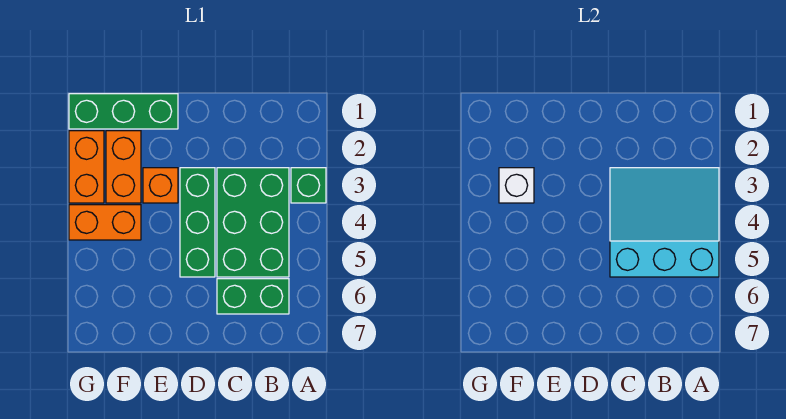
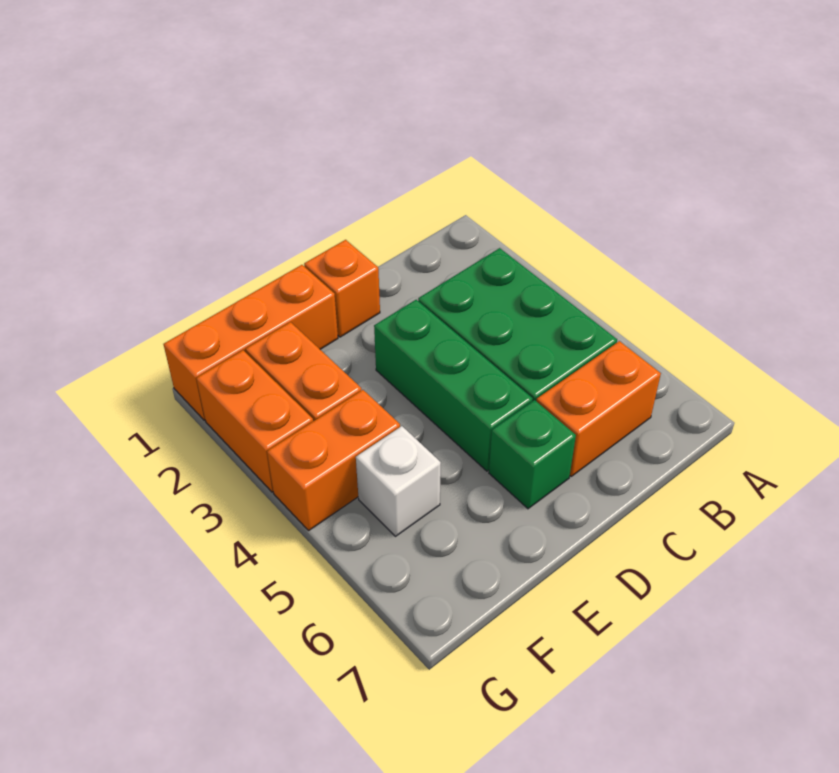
green 1x1 brick [291,168,326,203] -> green 1x1 brick moved to [489,400,576,509]
cyan 3x3 slope [610,168,719,277] -> none
green 1x2 brick [217,279,289,314] -> orange 1x2 brick [537,341,661,476]
green 1x3 brick [69,94,178,129] -> orange 1x3 brick [163,265,338,420]
orange 1x1 brick [143,168,178,203] -> orange 1x1 brick moved to [304,240,380,337]
white 1x1 brick [499,168,534,203] -> white 1x1 brick moved to [356,426,441,536]

